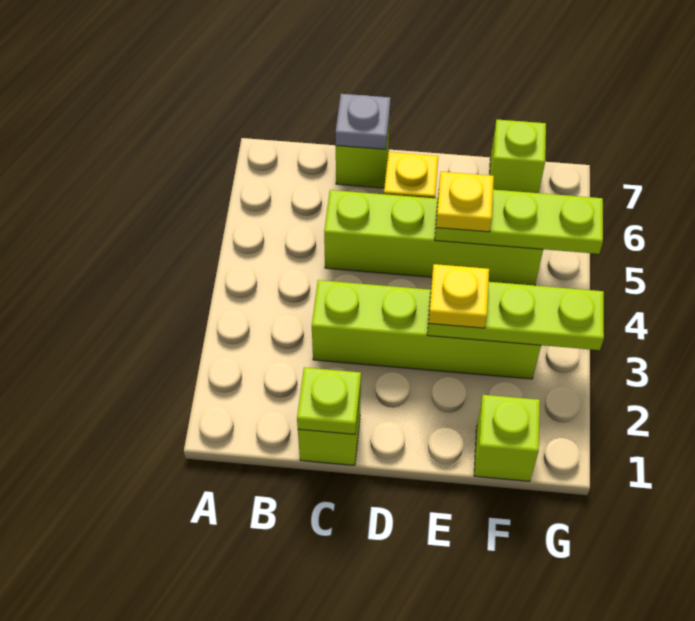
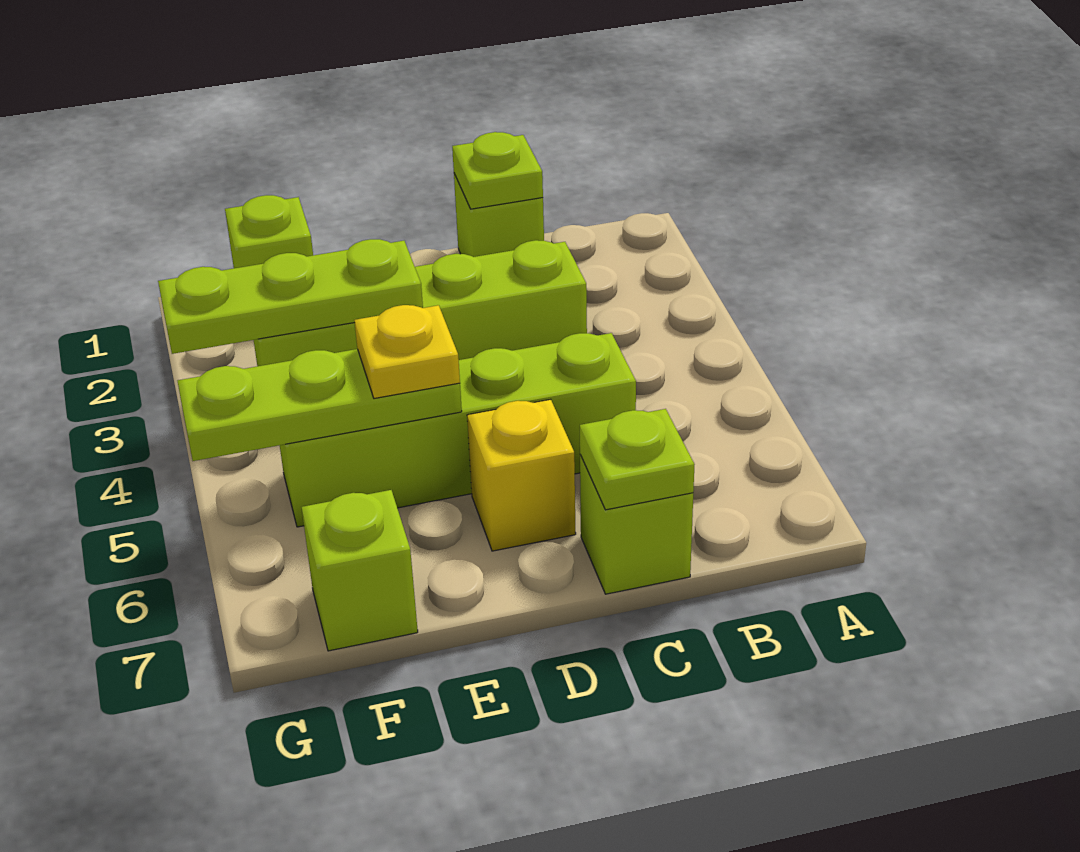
grey 1x1 plate [335,94,390,149] -> lime 1x1 plate [580,409,695,510]
yellow 1x1 plate [429,264,489,328] -> none

